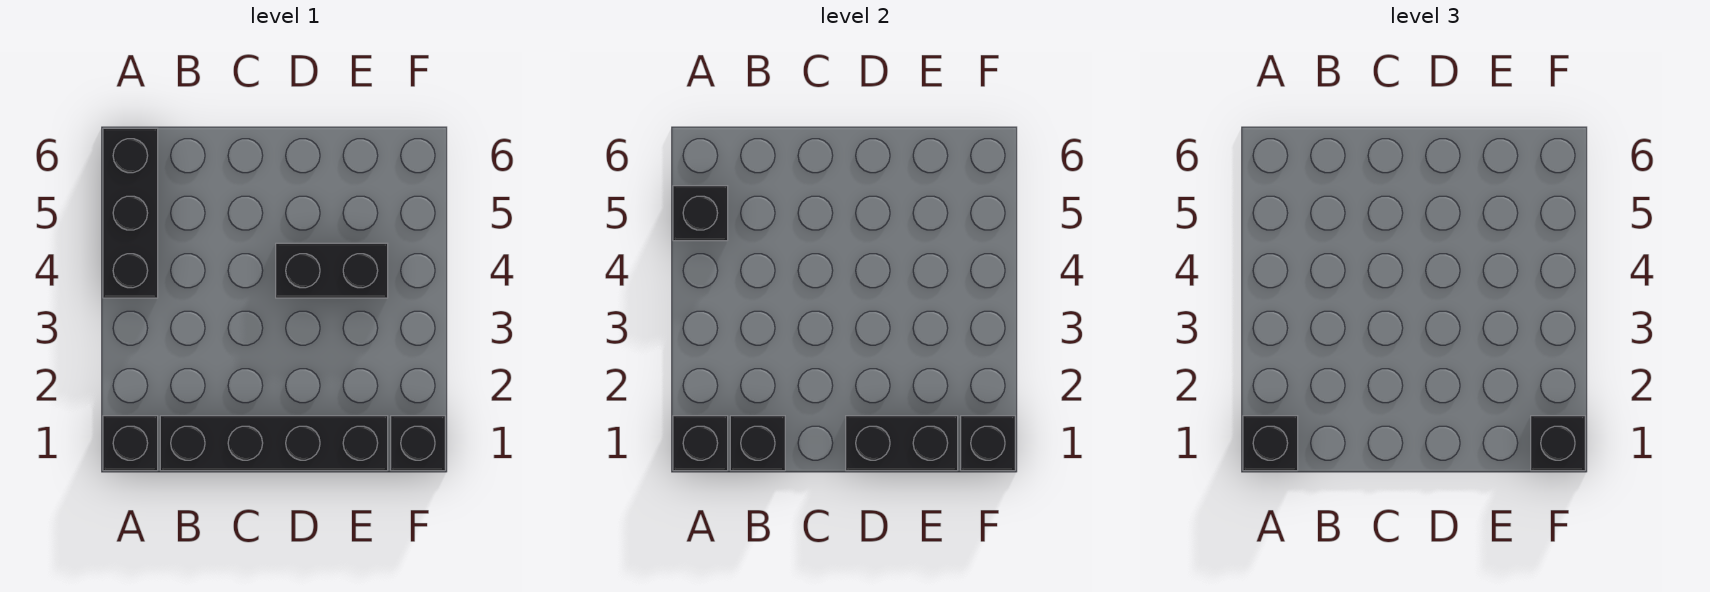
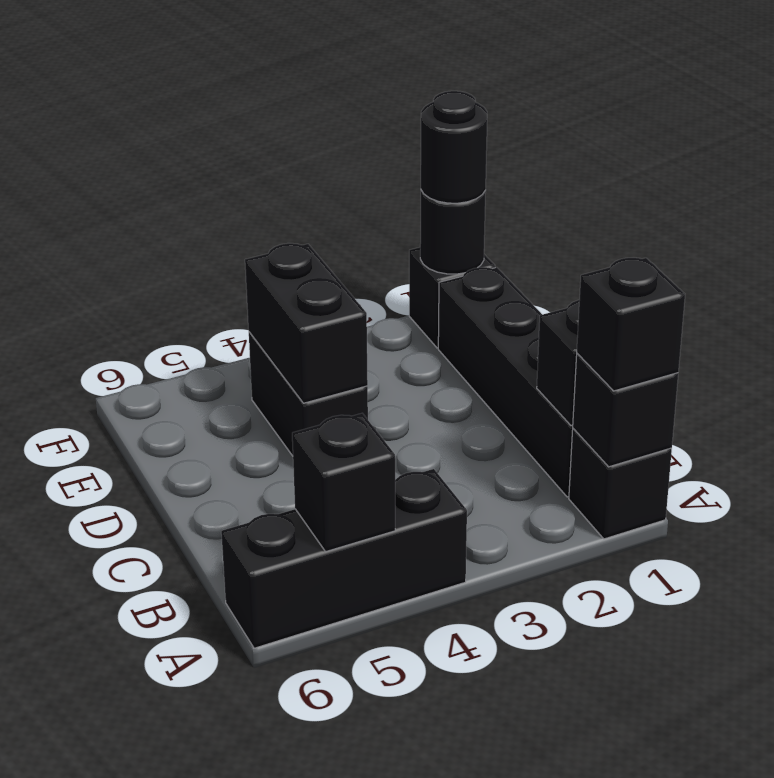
black 1x2 brick [846,416,958,471] -> black 1x2 brick moved to [245,243,368,403]
black 1x1 brick [961,416,1015,471] -> black 1x1 round brick [420,190,486,274]
black 1x1 brick [1531,416,1585,471] -> black 1x1 round brick [421,91,487,203]

